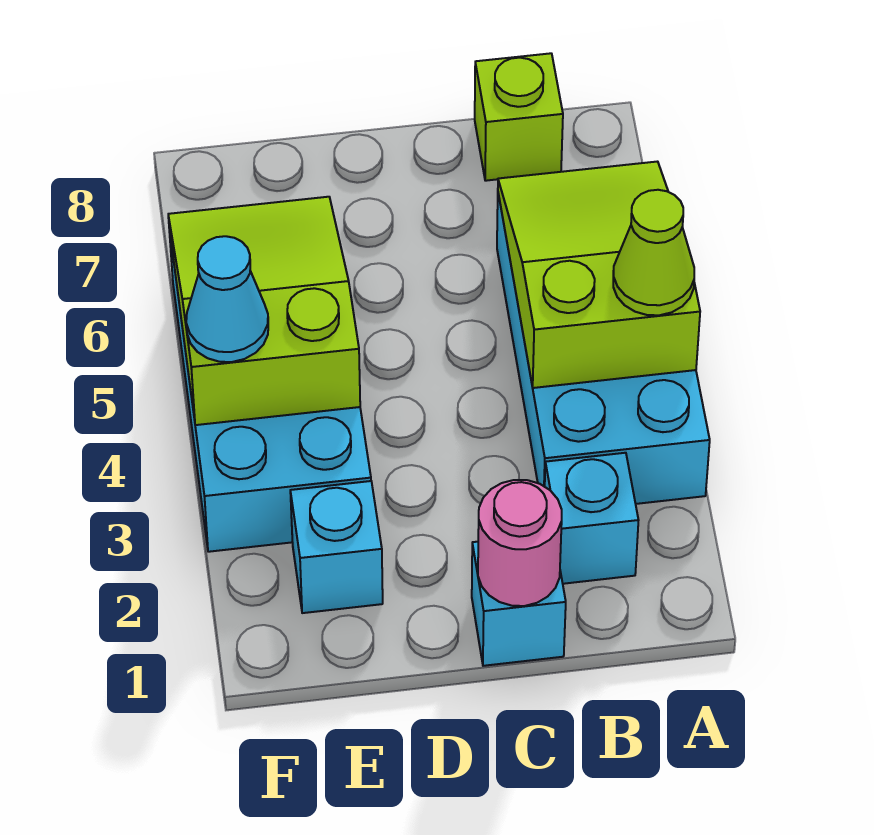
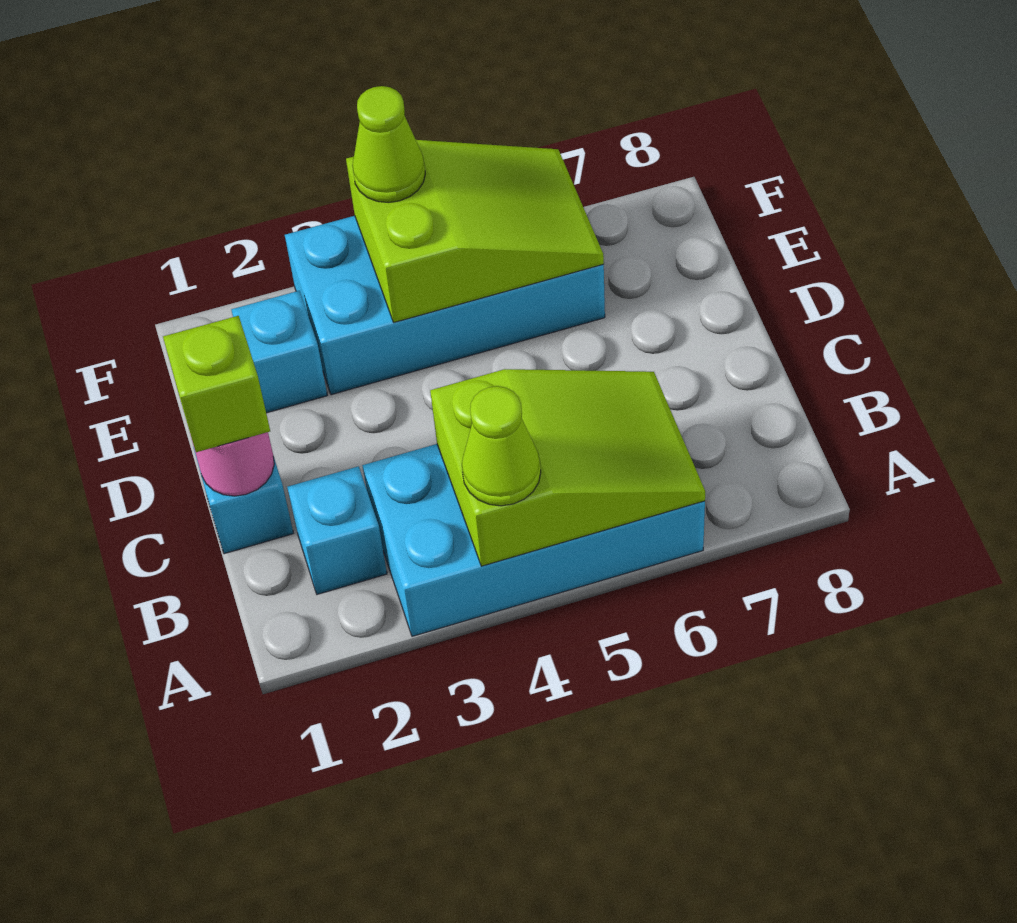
lime 1x1 brick [475,53,563,181] -> lime 1x1 brick moved to [163,316,270,452]
cyan 1x1 cone [186,236,268,362] -> lime 1x1 cone [352,86,425,203]

